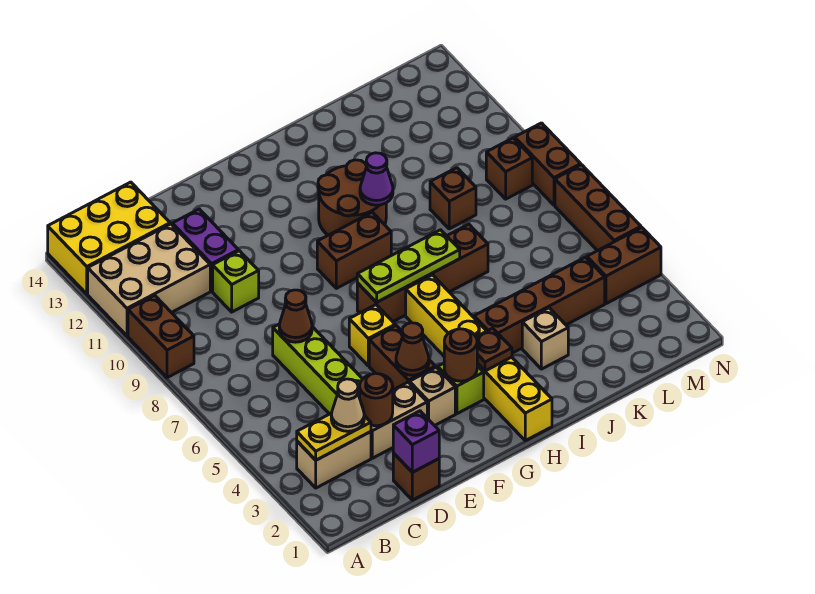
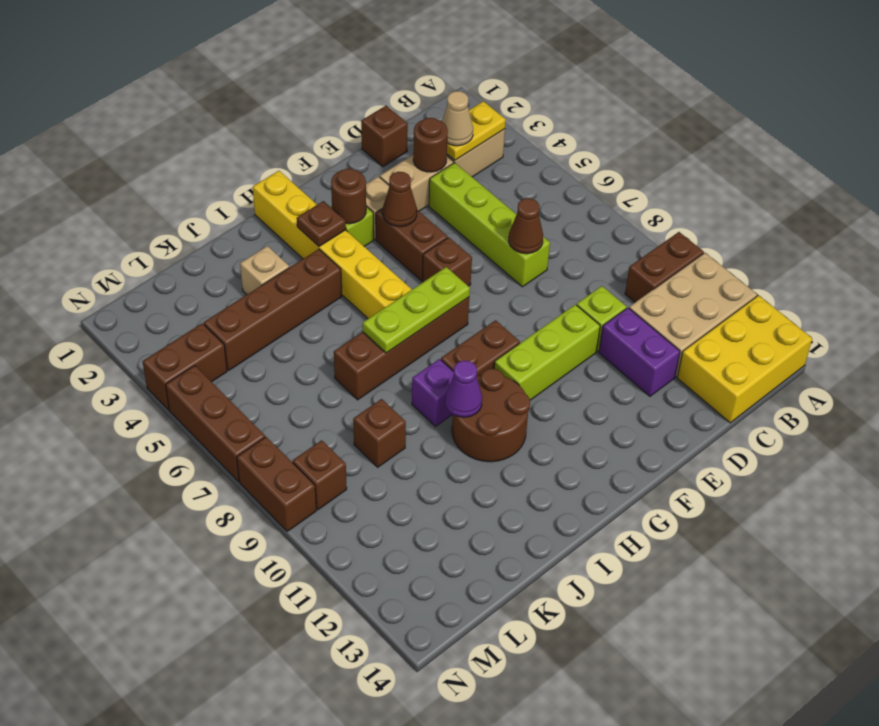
brown 1x2 brick [128,295,194,378] -> brown 1x2 brick turned to [625,232,704,302]
purple 1x1 brick [393,411,439,472] -> purple 1x1 brick moved to [412,359,454,426]
none -> lime 1x3 brick [494,305,600,400]
yellow 1x1 brick [349,305,395,366] -> brown 1x1 brick [422,237,472,286]

